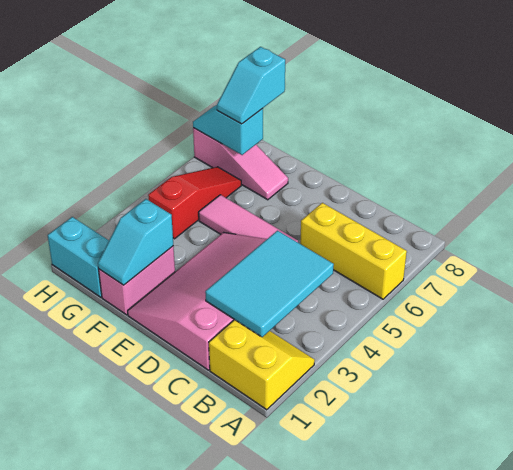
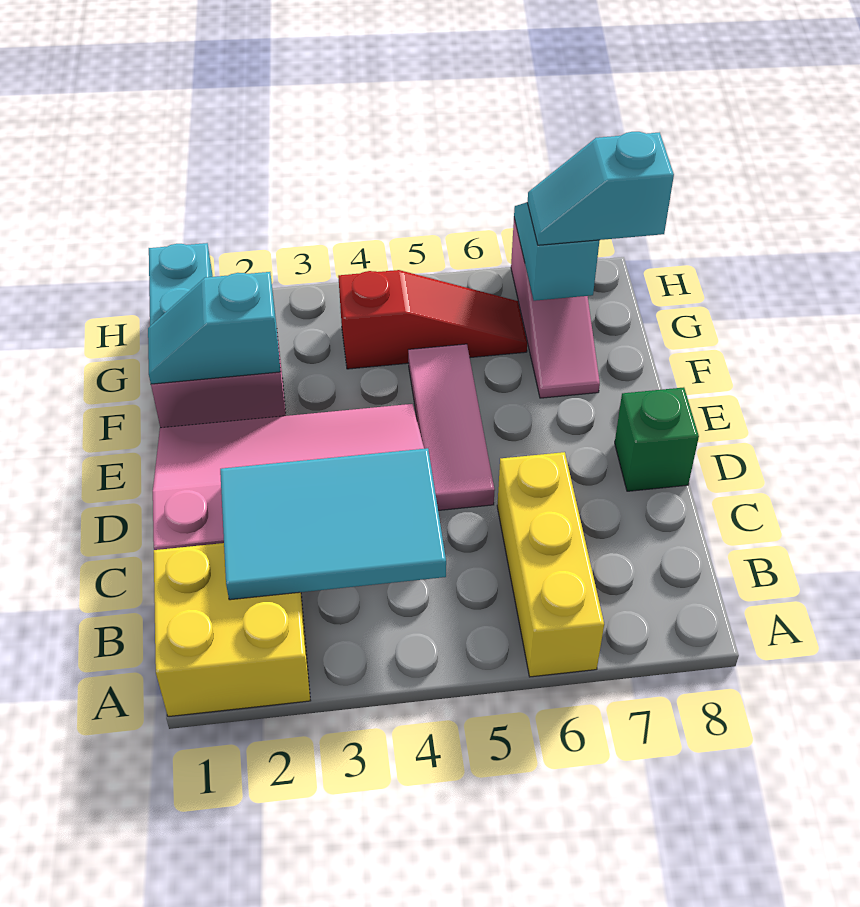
yellow 2x2 slope [209,320,315,410] -> yellow 2x2 brick [154,543,310,717]
none -> green 1x1 brick [615,387,699,491]

